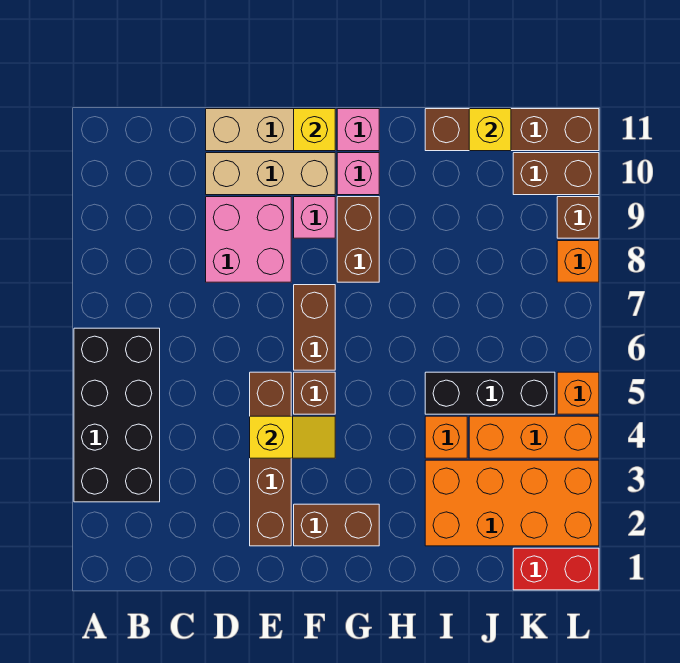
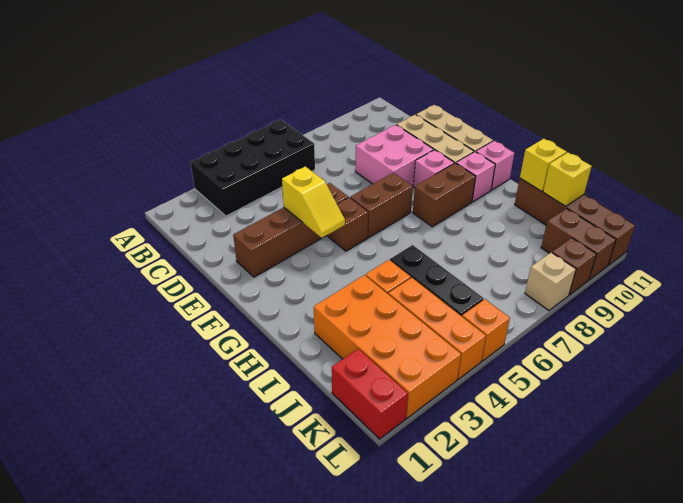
brown 1x2 brick [294,504,379,546] -> none
yellow 1x1 brick [294,109,335,151] -> yellow 1x1 brick moved to [520,139,567,191]
orange 1x1 brick [557,241,599,282] -> tan 1x1 brick [525,252,576,310]

